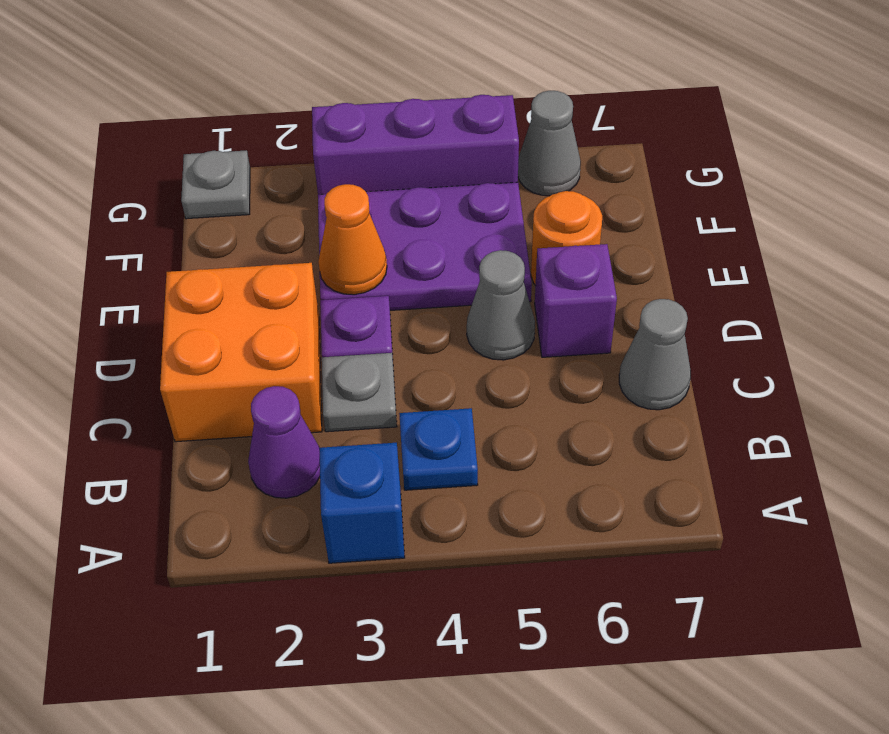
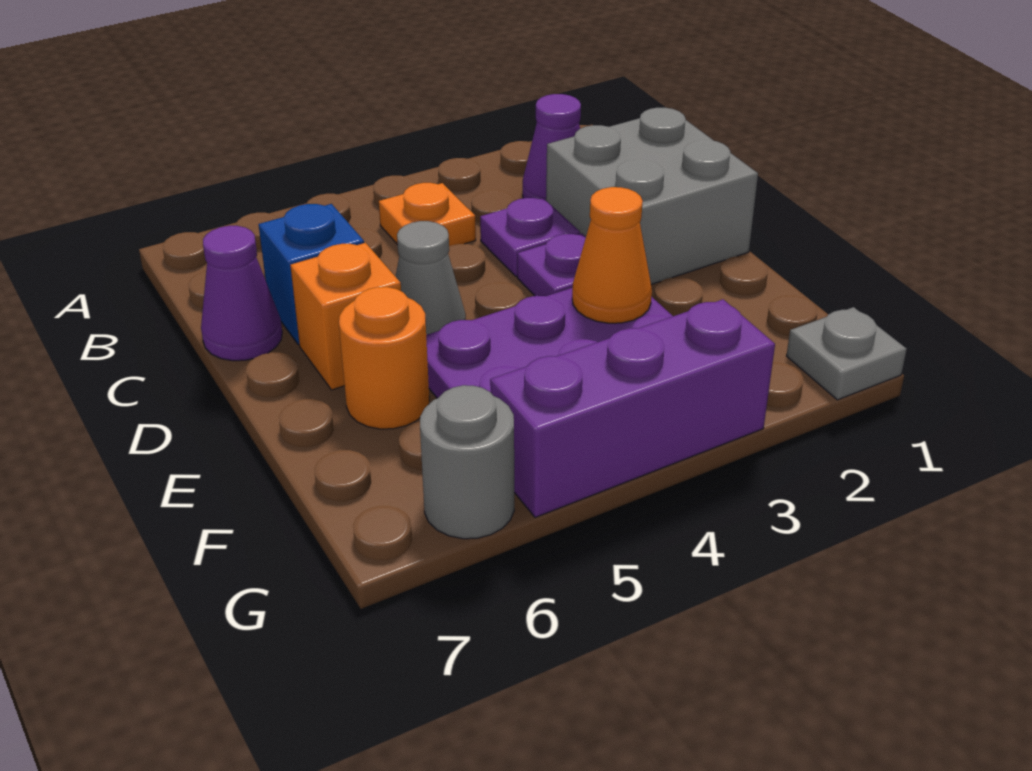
blue 1x1 brick [319,443,405,563] -> blue 1x1 brick moved to [259,204,364,345]
blue 1x1 plate [399,408,478,490] -> orange 1x1 plate [379,183,476,246]
orange 2x2 brick [160,263,322,442] -> grey 2x2 brick [546,108,758,284]
grey 1x1 plate [322,353,397,432] -> purple 1x1 plate [480,198,580,276]
grey 1x1 cone [619,299,691,410] -> purple 1x1 cone [201,226,282,361]
purple 1x1 brick [535,244,617,357] -> orange 1x1 brick [290,243,401,390]
grey 1x1 cone [518,91,581,196] -> grey 1x1 round brick [420,385,514,539]

